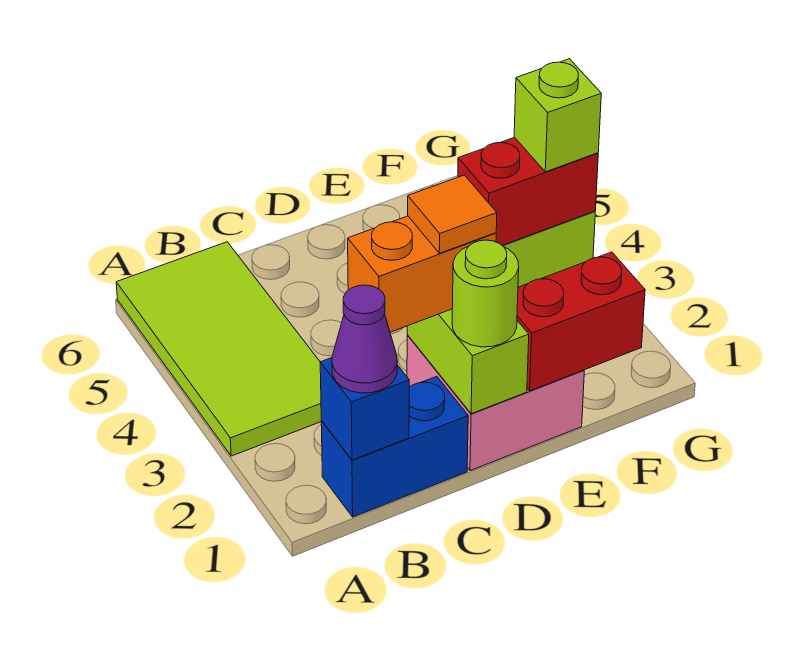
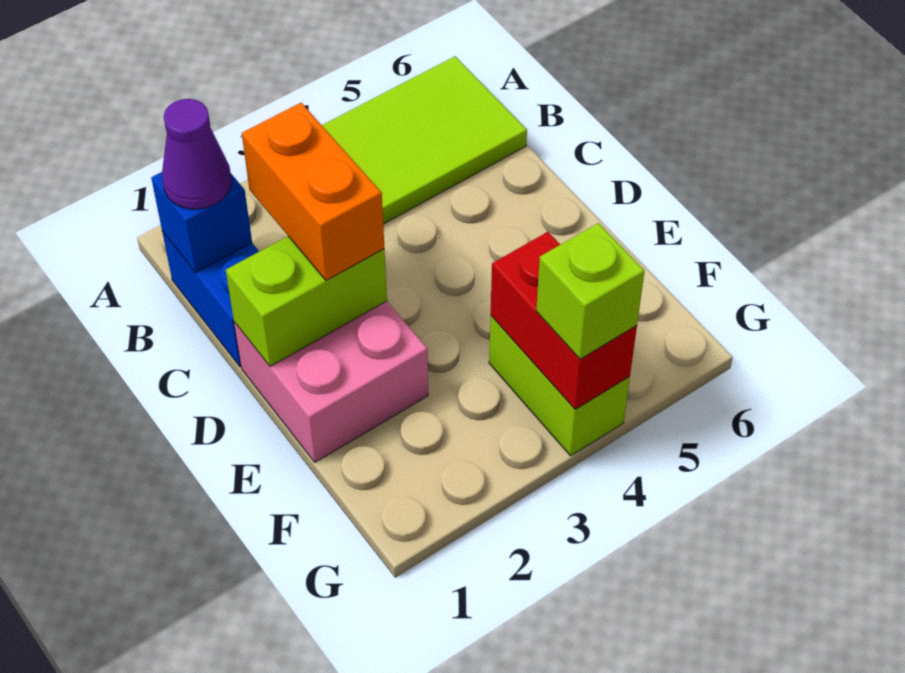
lime 1x1 round brick [452,240,519,347] -> none
orange 1x1 tile [408,175,497,253] -> none
red 1x2 brick [517,252,645,391] -> none

